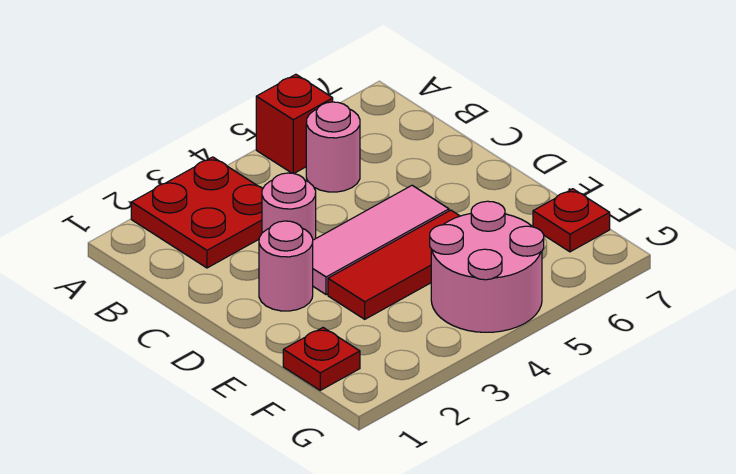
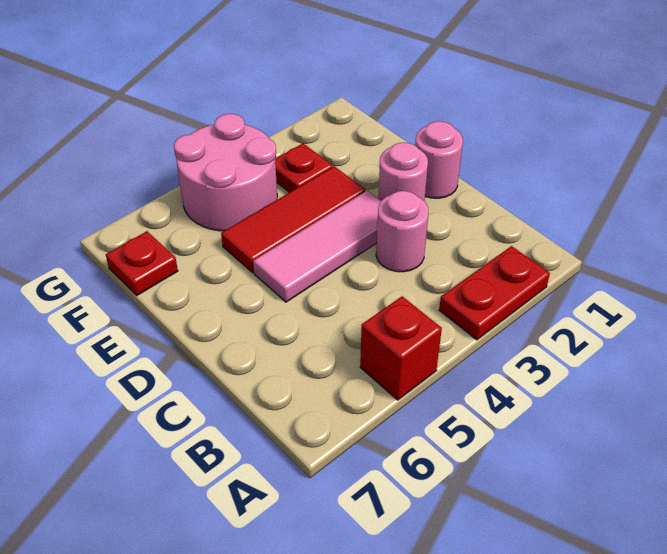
red 2x2 plate [131,157,263,268] -> red 1x2 plate [439,246,550,340]
pink 1x1 round brick [306,102,360,192] -> pink 1x1 round brick moved to [415,121,463,198]
red 1x1 plate [283,328,360,390] -> red 1x1 plate moved to [275,143,333,193]

